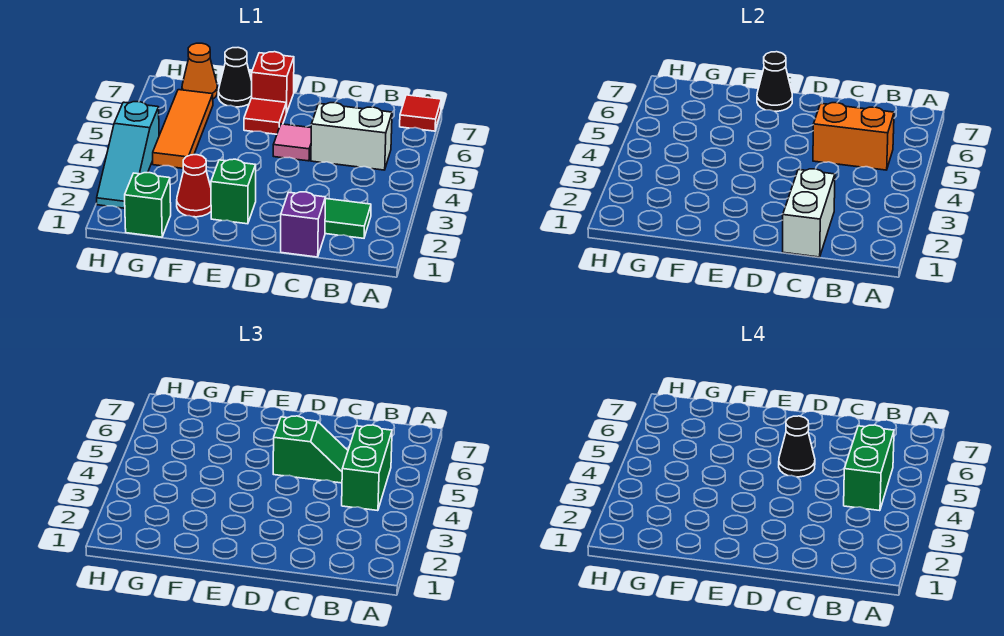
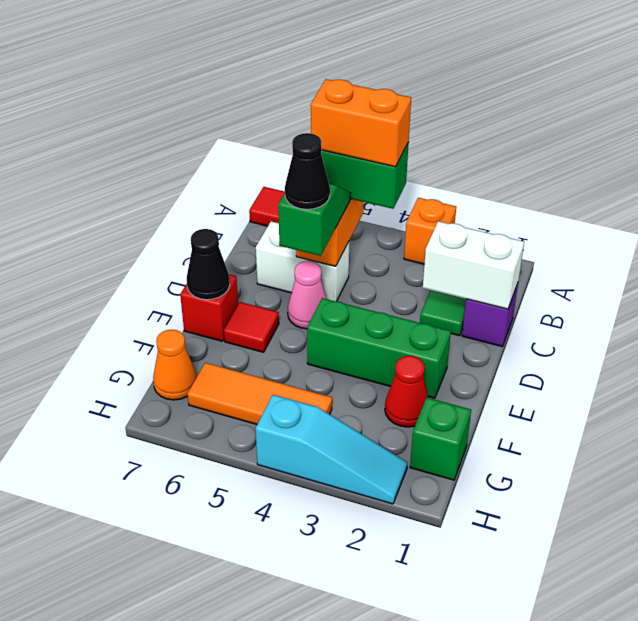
none -> orange 1x1 brick [404,198,456,264]
green 1x2 brick [844,425,894,511] -> orange 1x2 brick [311,79,411,167]
white 1x2 brick [311,103,392,170] -> white 1x2 brick turned to [256,221,349,301]
pink 1x1 tile [273,124,311,161] -> pink 1x1 cone [288,261,327,329]
green 1x1 brick [211,159,256,224] -> green 1x3 brick [307,298,451,398]
black 1x1 cone [218,48,252,107] -> none

